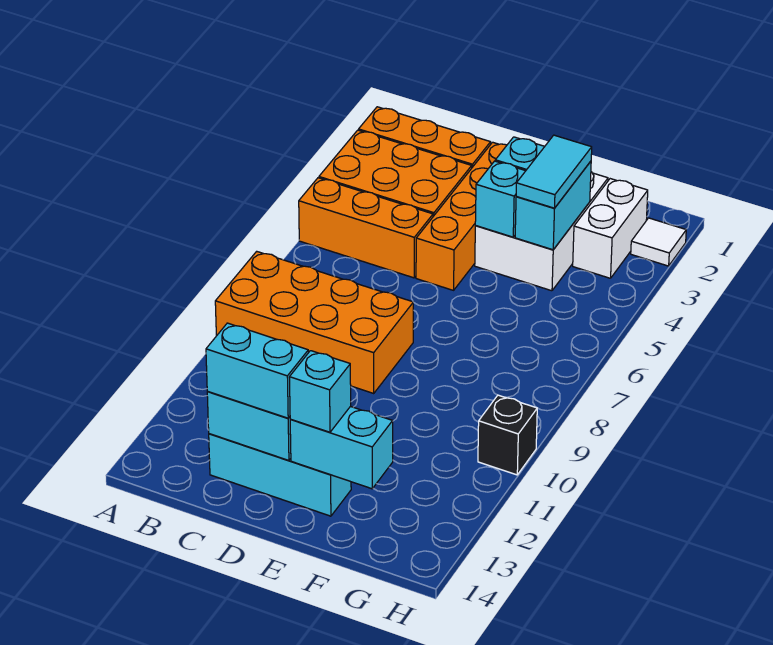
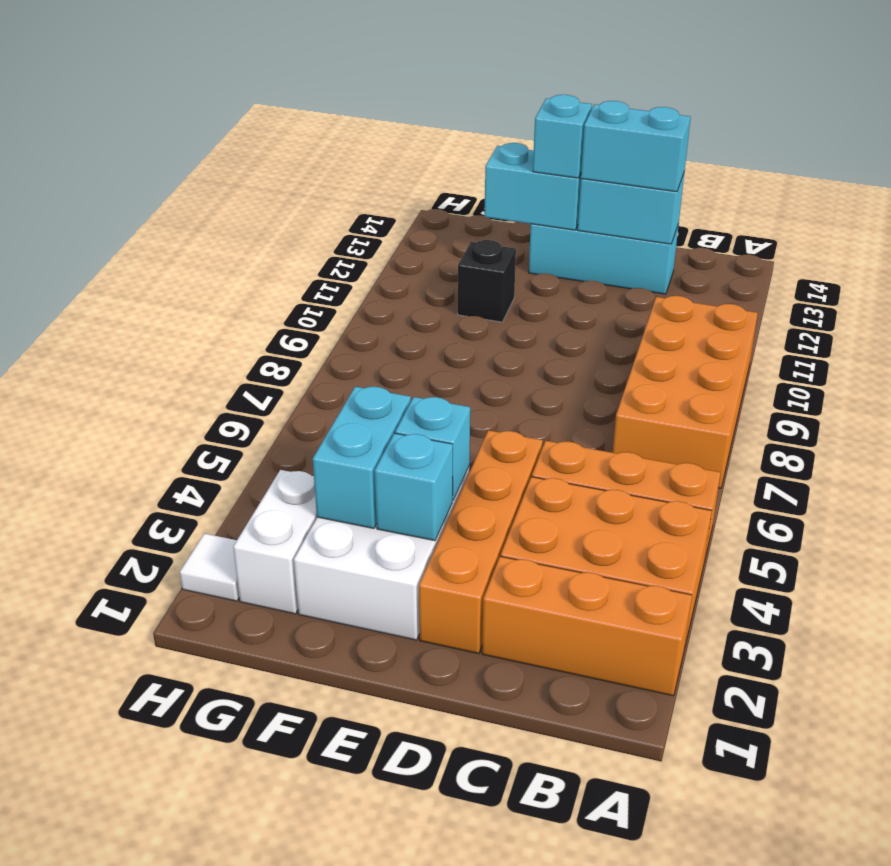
orange 2x4 brick [215,251,413,393] -> orange 2x4 brick turned to [613,296,758,488]
cyan 1x2 tile [516,135,592,208] -> none
black 1x1 brick [478,395,537,475] -> black 1x1 brick moved to [458,240,516,322]

